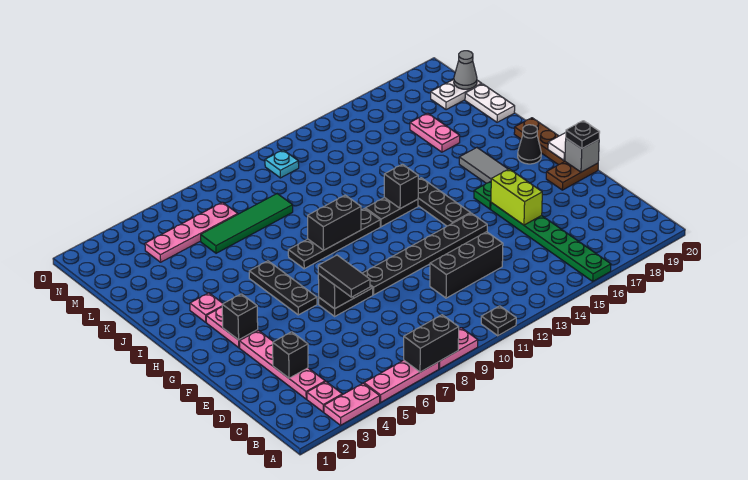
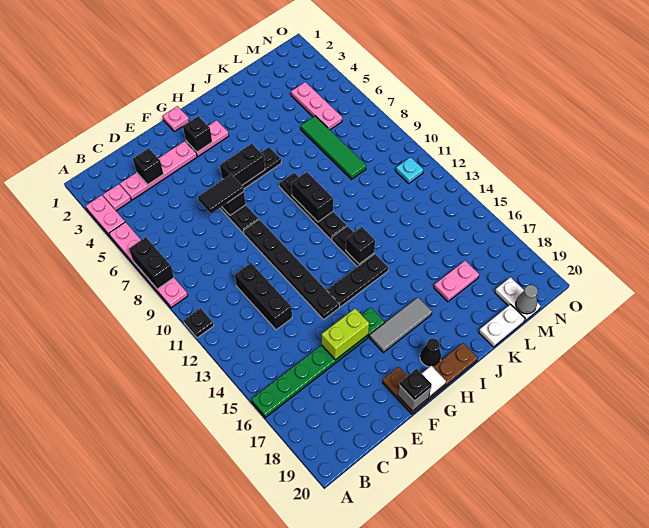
none -> black 1x2 brick [220,144,265,185]
pink 1x1 plate [190,293,223,322] -> pink 1x1 plate moved to [162,106,189,132]
pink 1x4 plate [145,202,238,262] -> pink 1x3 plate [291,82,342,130]

